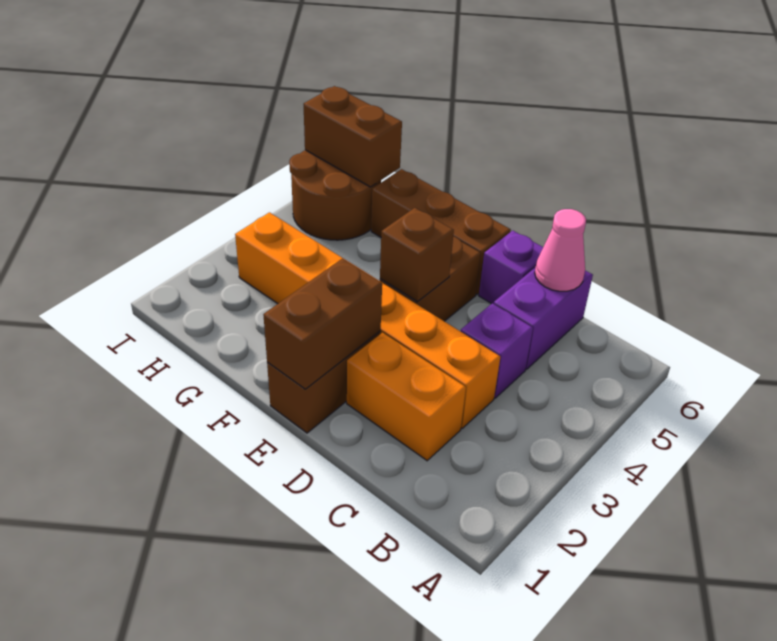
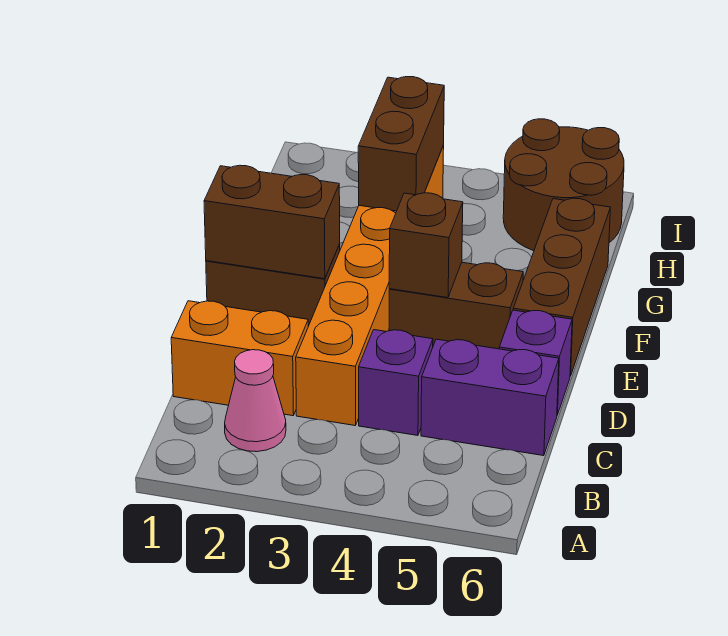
orange 1x2 brick [347,333,466,461] -> orange 1x2 brick turned to [171,301,308,416]
pink 1x1 cone [535,209,586,291] -> pink 1x1 cone moved to [225,350,286,452]
brown 1x2 brick [304,86,402,187] -> brown 1x2 brick moved to [358,77,444,211]

